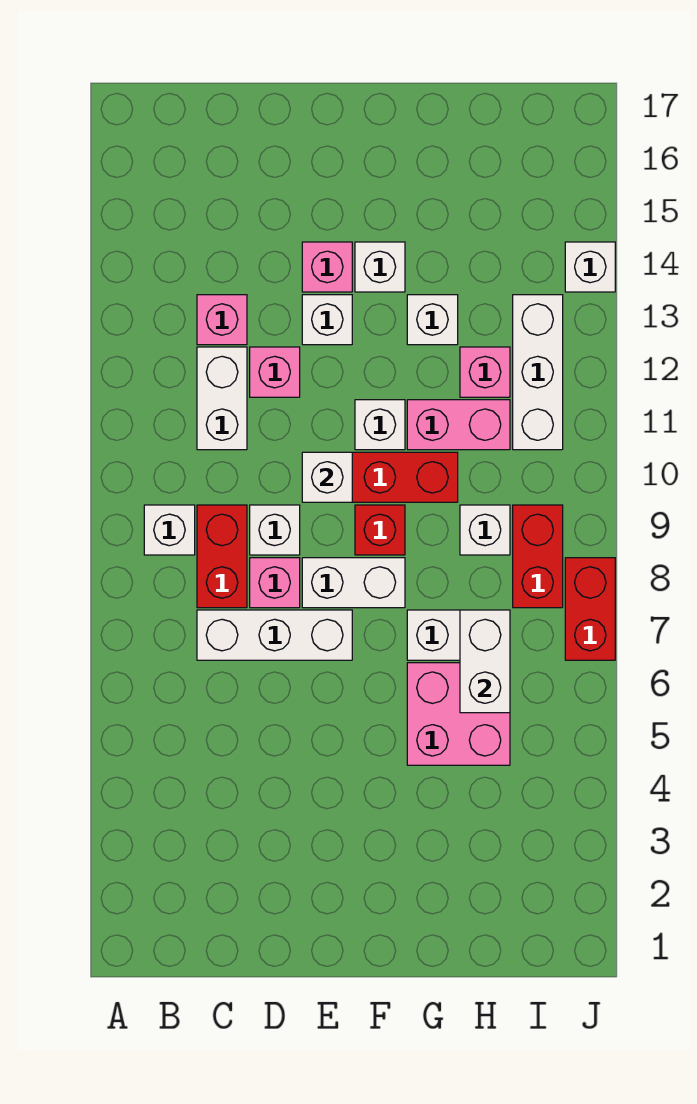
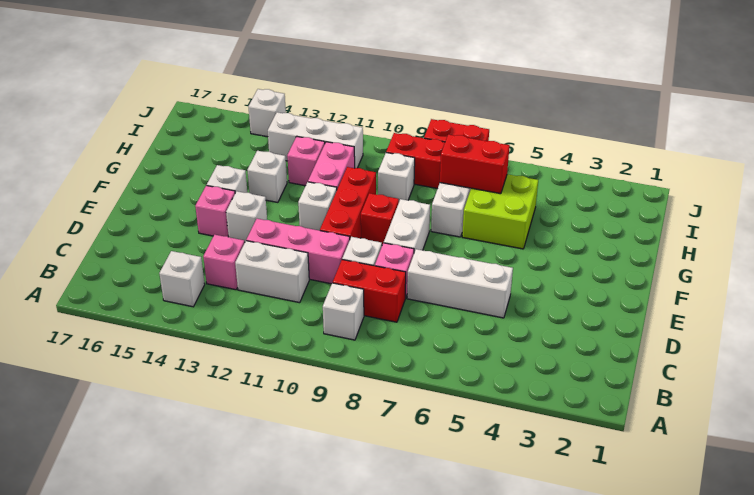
white 1x3 brick [197,610,352,660] -> white 1x3 brick turned to [407,249,513,318]
pink 1x1 brick [250,347,300,397] -> pink 1x3 brick [246,219,350,284]
white 1x1 brick [302,452,352,502] -> white 1x1 brick moved to [159,251,205,307]
pink 2x2 brick [407,663,510,765] -> lime 2x2 brick [462,174,538,249]
white 1x2 brick [460,610,510,713] -> red 1x2 brick [440,134,510,194]

